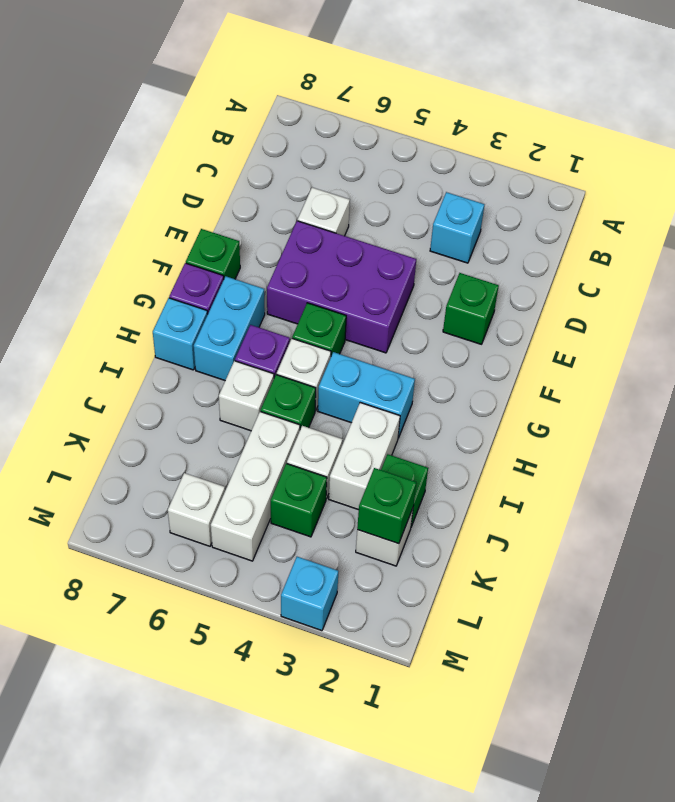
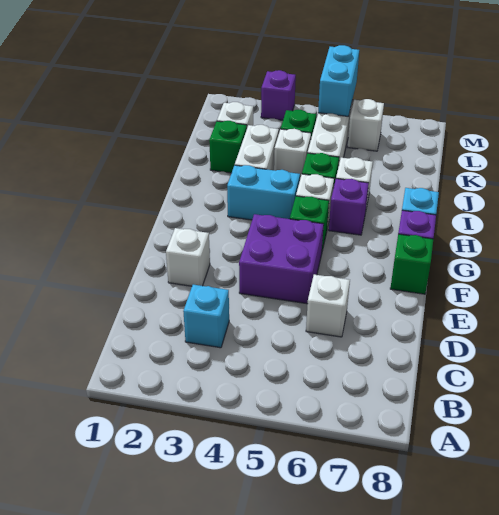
green 1x1 brick [443,273,499,344] -> white 1x1 brick [166,228,210,286]
purple 2x3 brick [267,221,416,353] -> purple 2x2 brick [239,214,324,304]
cyan 1x2 brick [194,276,265,380] -> cyan 1x2 brick moved to [318,45,359,117]
green 1x1 brick [357,468,416,544] -> none
cyan 1x1 brick [281,557,338,631] -> purple 1x1 brick [261,70,296,120]

